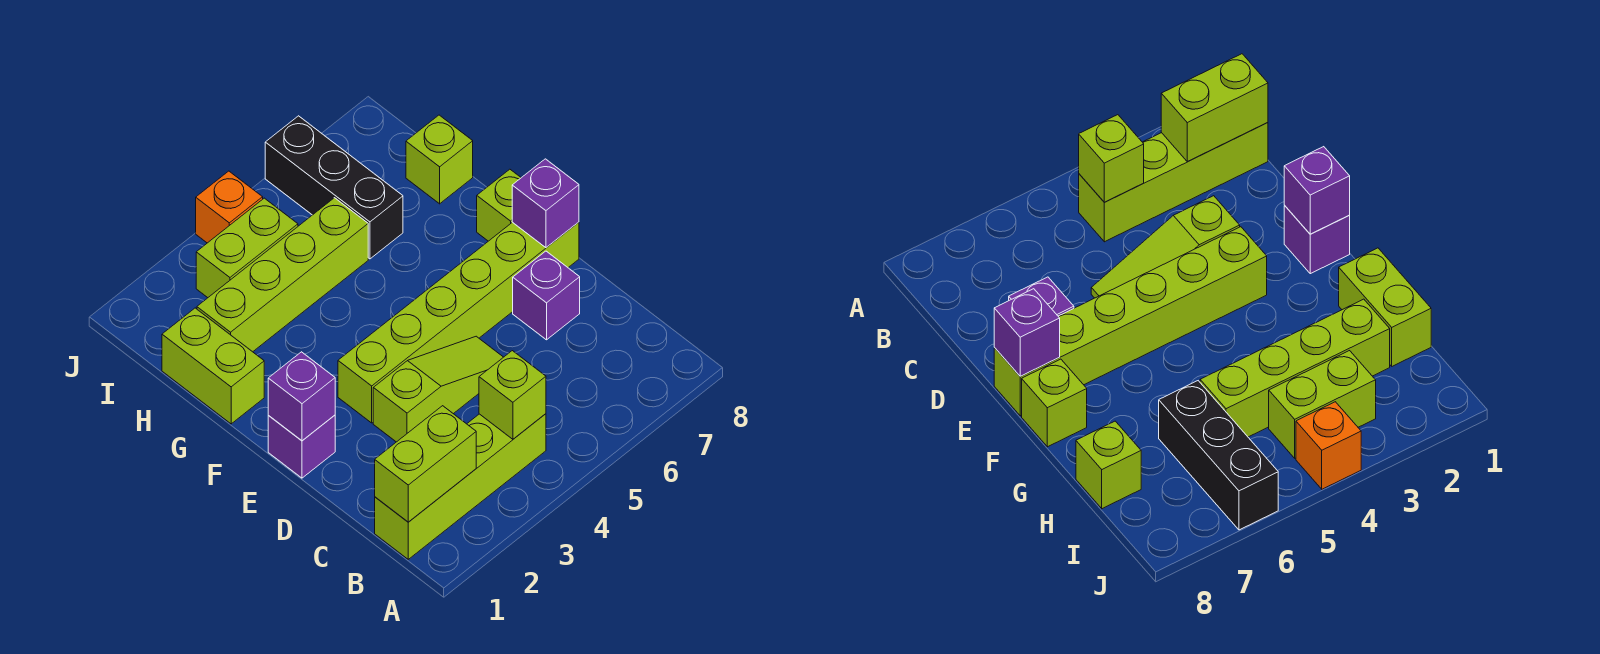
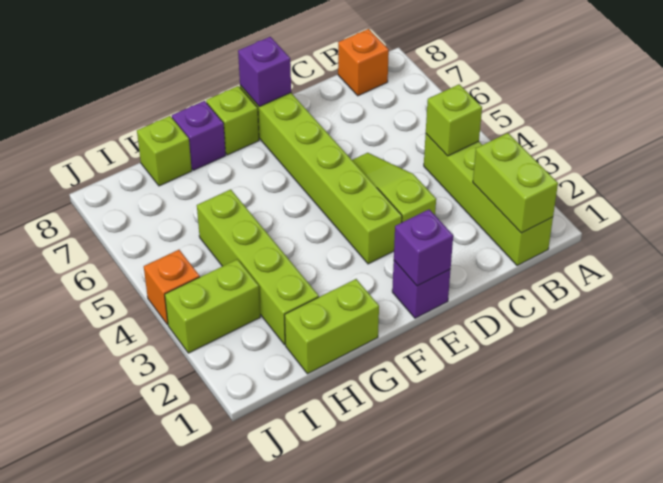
none -> orange 1x1 brick [338,29,389,96]
purple 1x1 brick [513,251,580,340] -> purple 1x1 brick moved to [172,101,226,170]
black 1x3 brick [265,116,403,259] -> none
lime 1x2 brick [196,198,298,298] -> lime 1x2 brick turned to [165,259,260,353]

